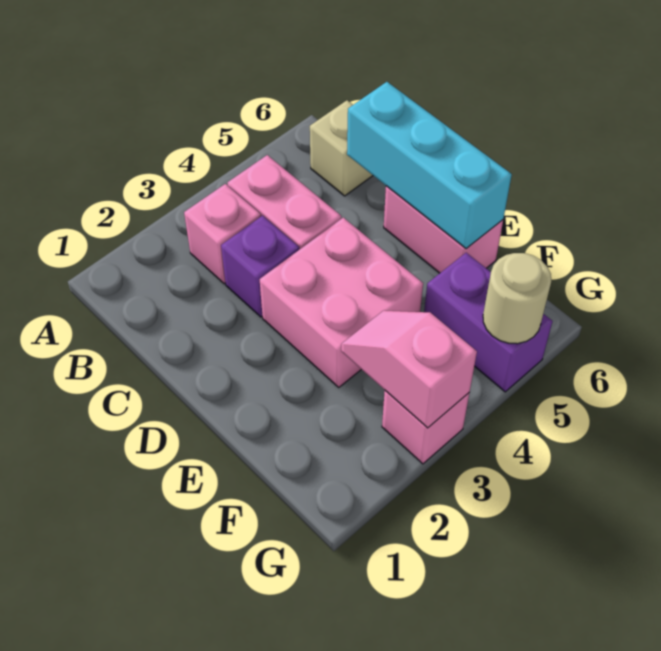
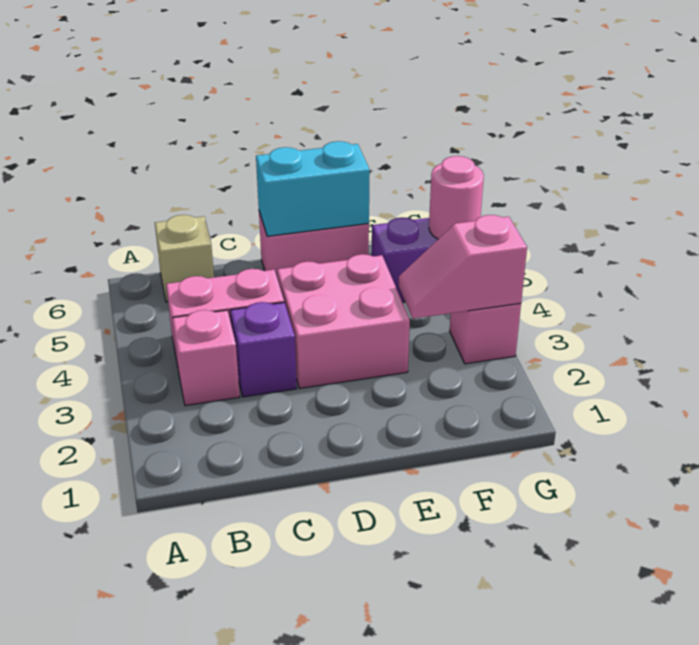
cyan 1x3 brick [347,82,512,249] -> cyan 1x2 brick [256,141,370,236]
tan 1x1 round brick [483,253,551,344] -> pink 1x1 round brick [429,156,484,239]

